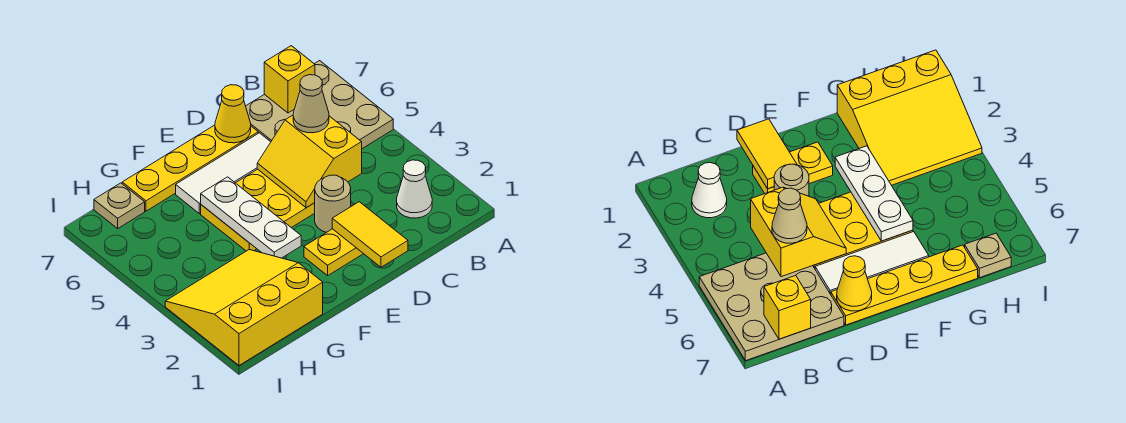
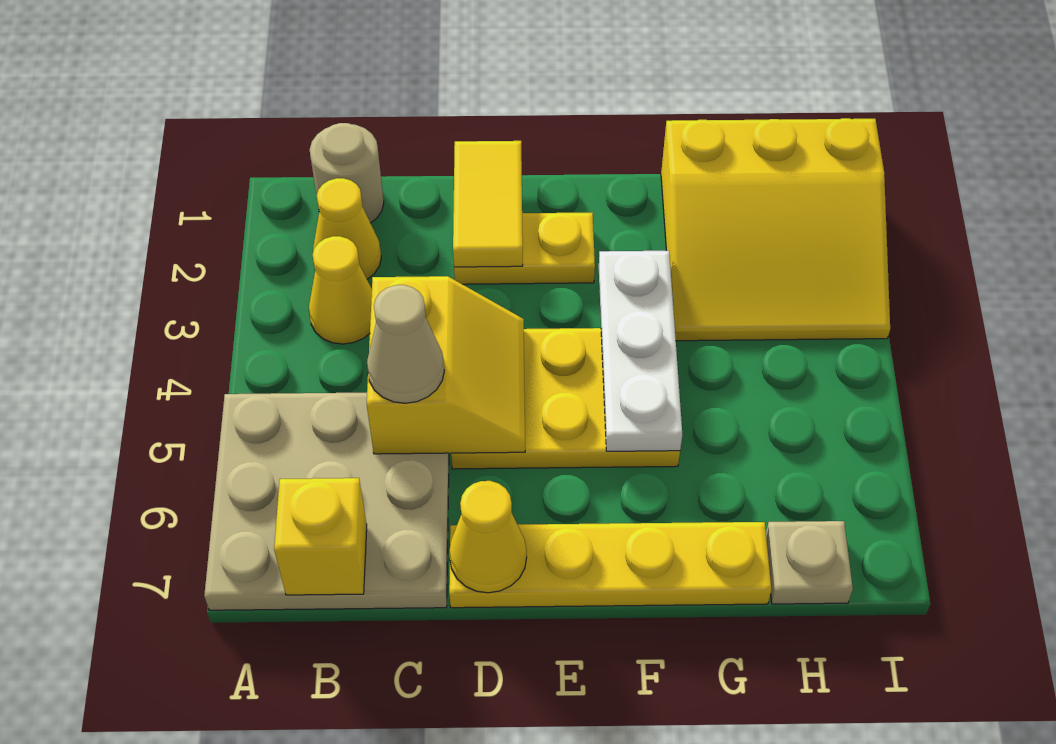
white 1x1 cone [397,160,432,218] -> yellow 1x1 cone [313,178,381,279]
none -> yellow 1x1 cone [309,236,372,344]
tan 1x1 round brick [315,175,351,232] -> tan 1x1 round brick moved to [310,123,384,223]
white 1x3 tile [176,133,271,214] -> none

